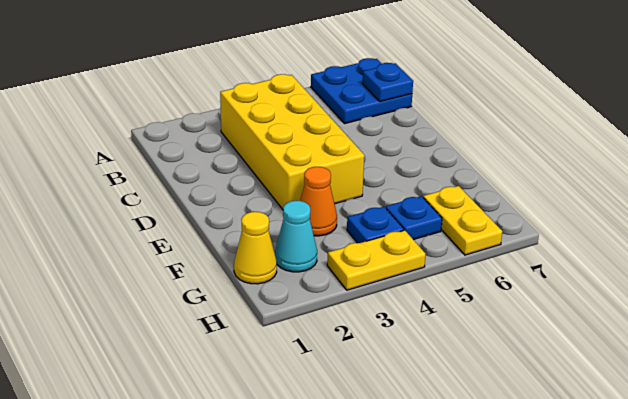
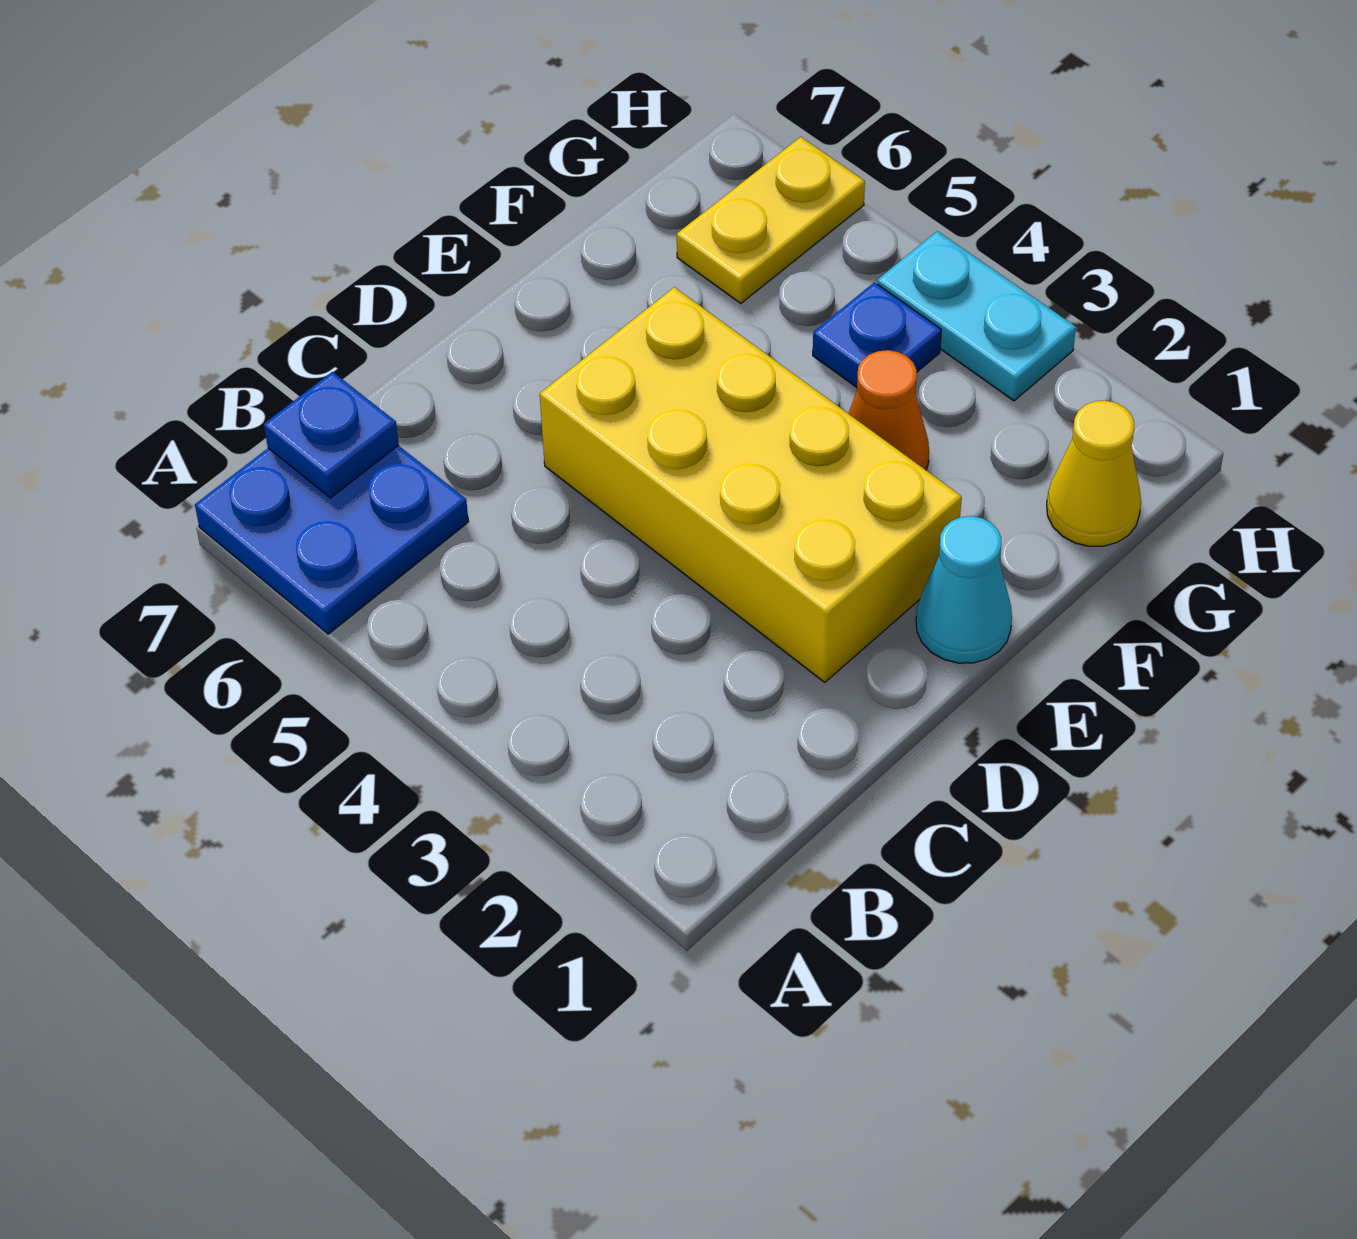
yellow 2x4 brick [220,74,364,209] -> yellow 2x4 brick turned to [540,287,962,682]
cyan 1x1 cone [275,201,317,272] -> cyan 1x1 cone moved to [916,516,1012,663]
blue 1x1 plate [386,196,442,240] -> none
yellow 1x2 plate [327,230,425,290] -> cyan 1x2 plate [877,231,1076,401]

